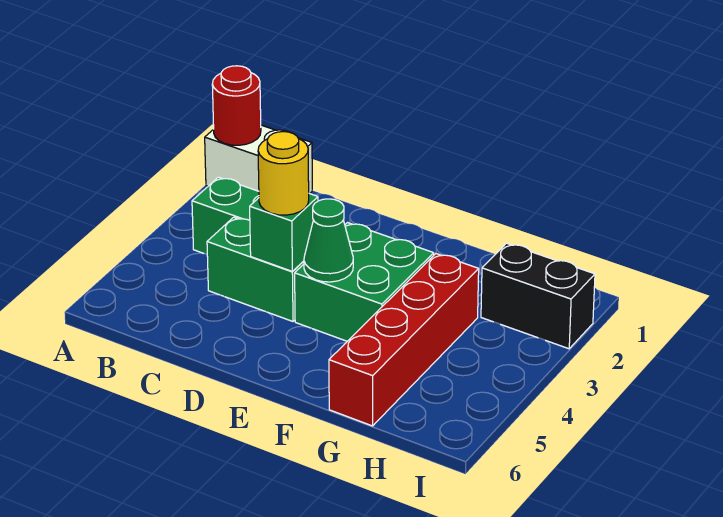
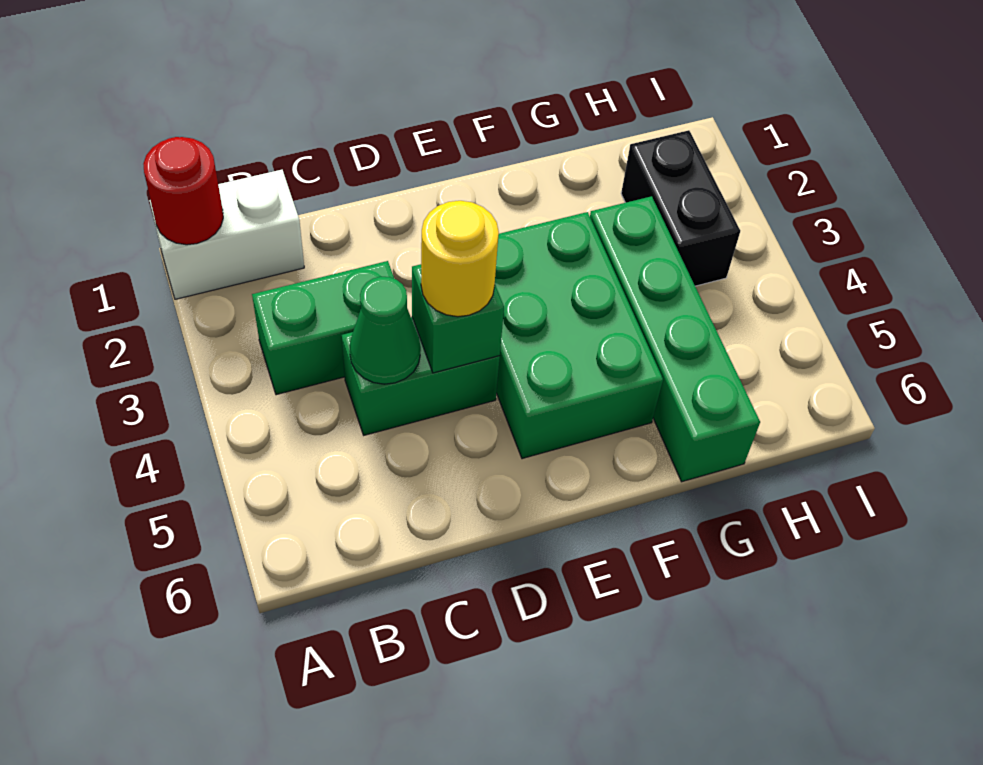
green 2x2 brick [295,223,434,341] -> green 2x3 brick [495,212,663,459]
green 1x1 cone [304,199,353,282] -> green 1x1 cone moved to [349,277,421,384]
red 1x4 brick [329,254,479,426] -> green 1x4 brick [590,196,760,482]
black 1x2 brick [481,243,595,349] -> black 1x2 brick turned to [621,130,740,286]

